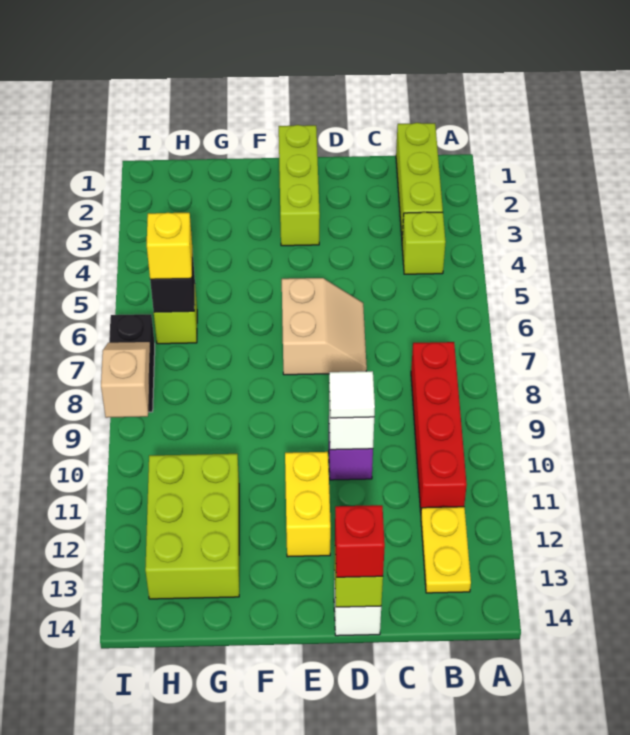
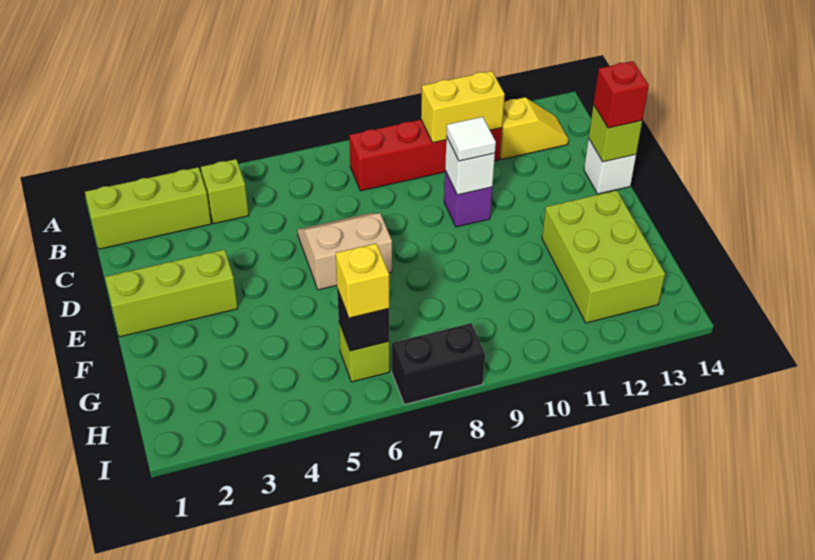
yellow 1x2 plate [421,507,471,593] -> yellow 1x2 slope [500,97,568,159]
yellow 1x2 brick [285,452,331,557] -> yellow 1x2 brick moved to [421,71,505,143]
lime 2x3 brick [145,454,239,599] -> lime 2x3 brick turned to [542,190,665,323]
tan 1x2 slope [101,342,150,418] -> none

